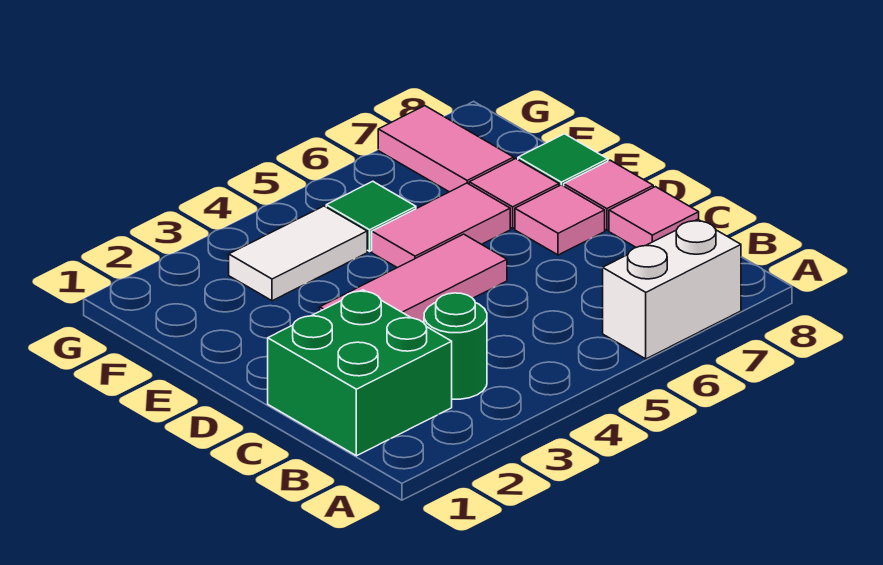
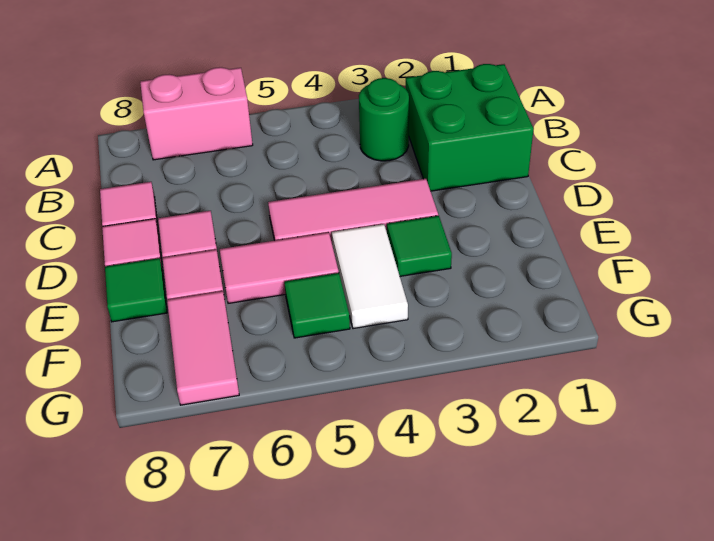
white 1x2 brick [603,219,741,359] -> pink 1x2 brick [140,67,253,160]
none -> green 1x1 tile [387,216,452,276]
white 1x2 tile [229,206,367,301] -> white 1x2 tile turned to [332,224,408,329]

